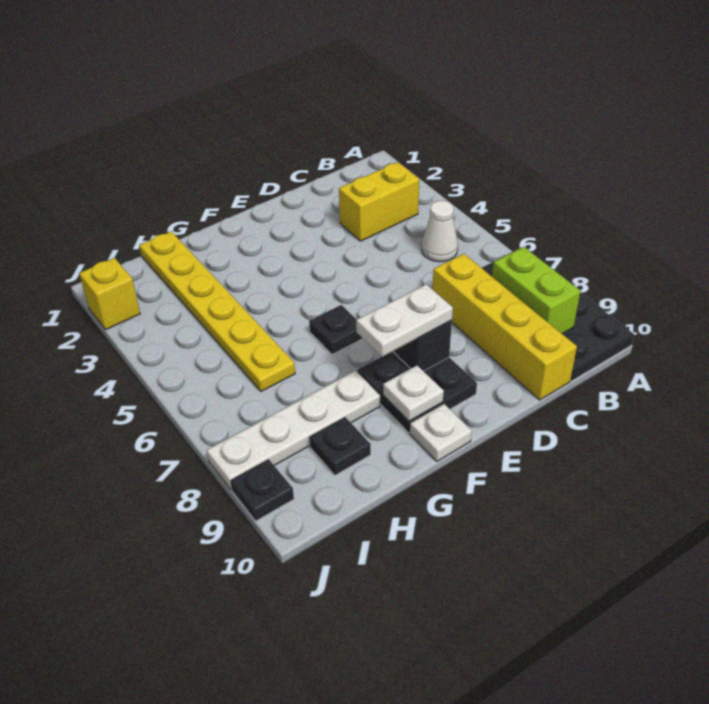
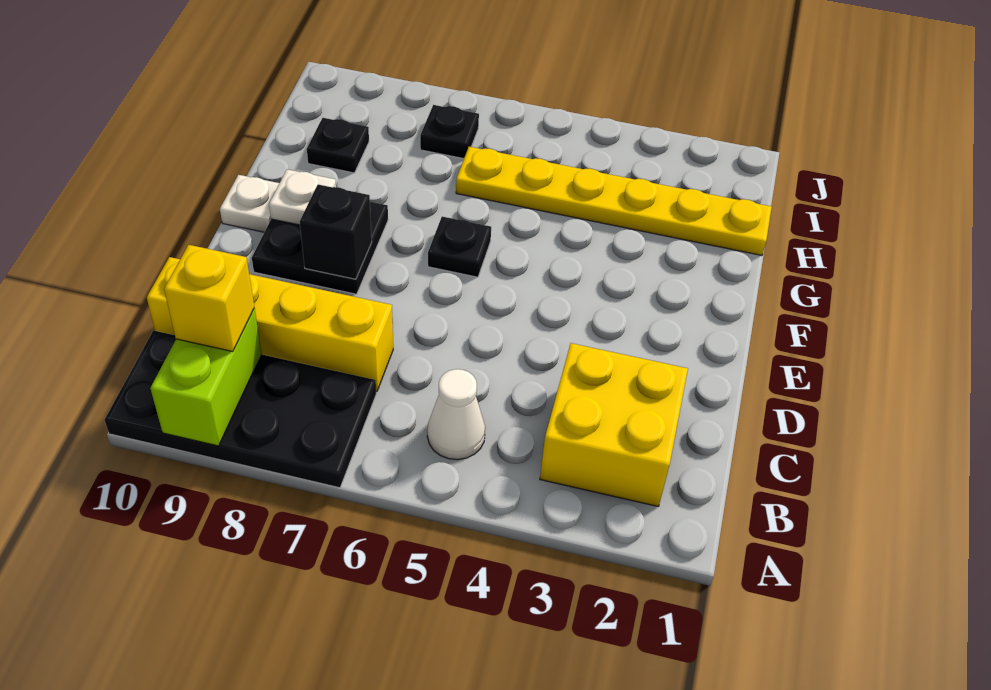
yellow 1x2 brick [339,162,419,241] -> yellow 2x2 brick [540,343,688,507]
lime 1x2 brick [492,247,580,334] -> lime 1x2 brick turned to [150,308,262,446]
white 1x2 plate [356,284,453,357] -> none
white 1x4 plate [207,371,380,489] -> none
yellow 1x1 brick [79,258,140,330] -> yellow 1x1 brick moved to [164,245,254,352]
black 1x1 plate [230,459,294,521] -> black 1x1 plate moved to [420,105,479,159]

